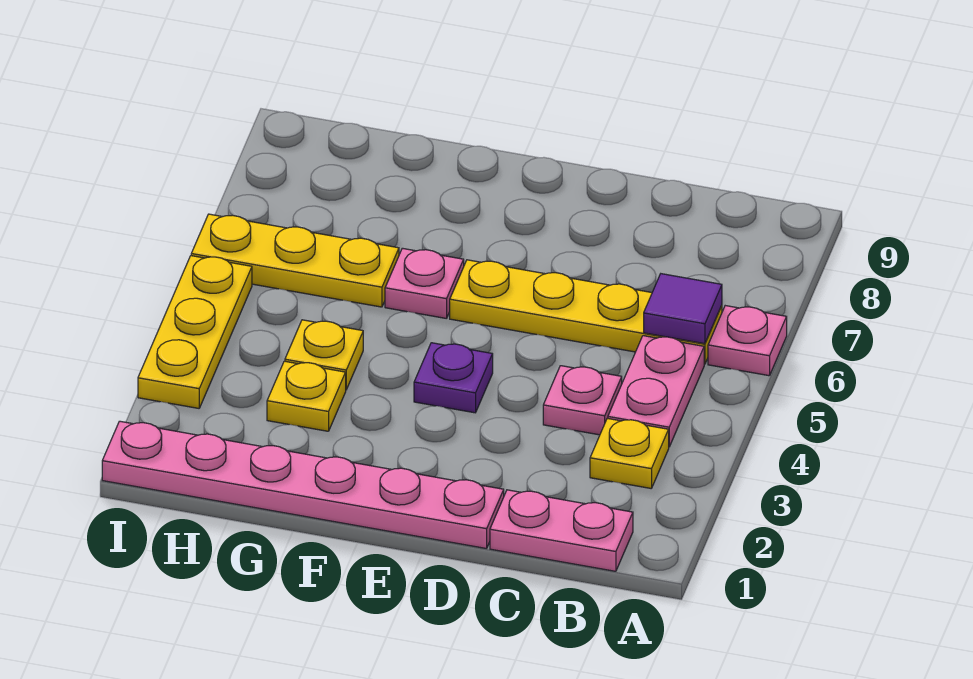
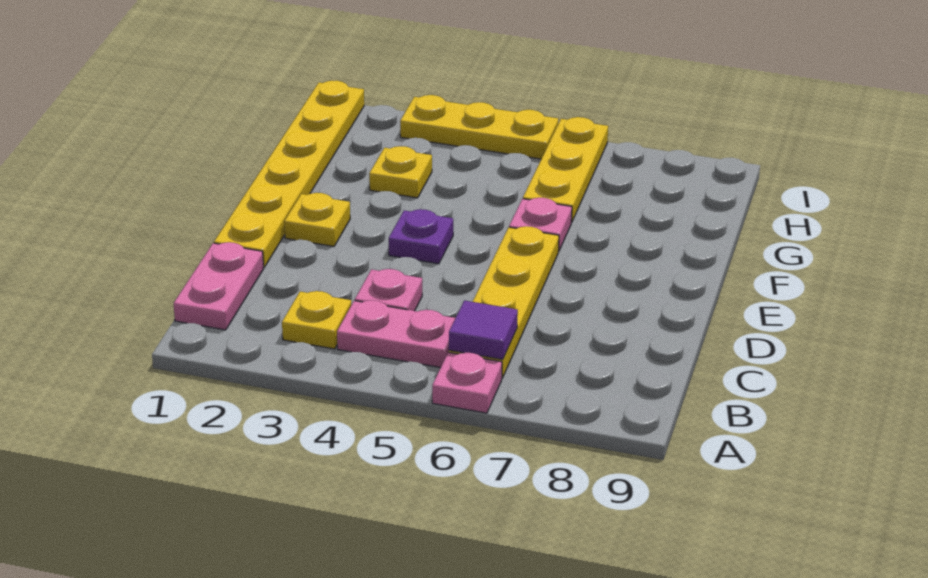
pink 1x6 plate [102,421,504,549] -> yellow 1x6 plate [214,81,364,267]
yellow 1x1 plate [285,320,363,390] -> yellow 1x1 plate moved to [284,193,350,246]

